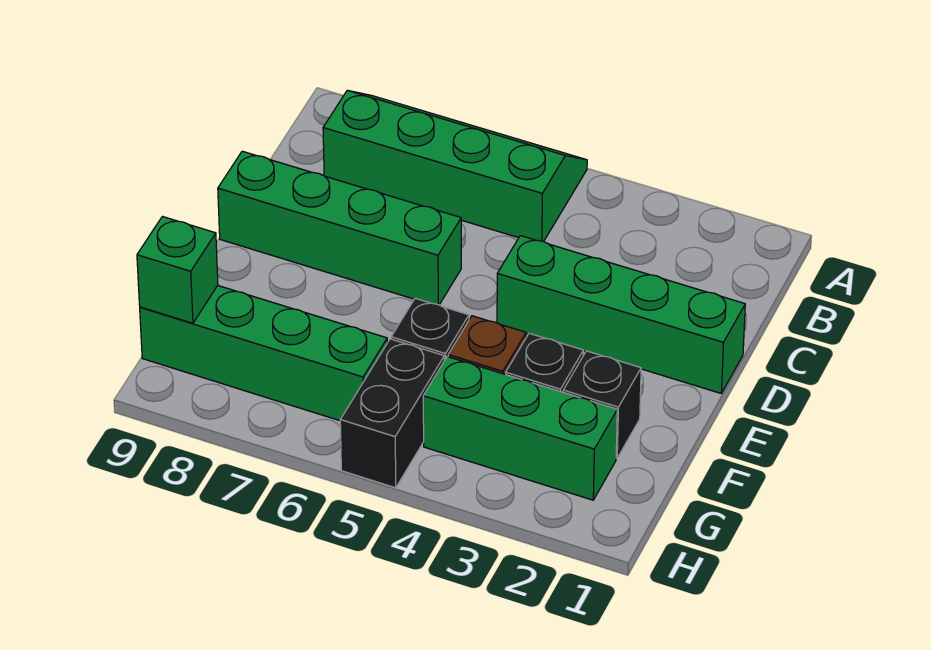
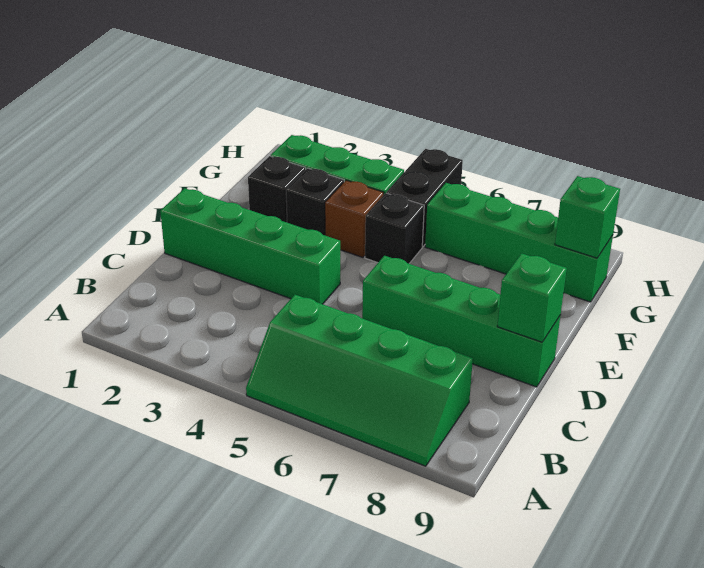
none -> green 1x1 brick [497,253,567,342]

